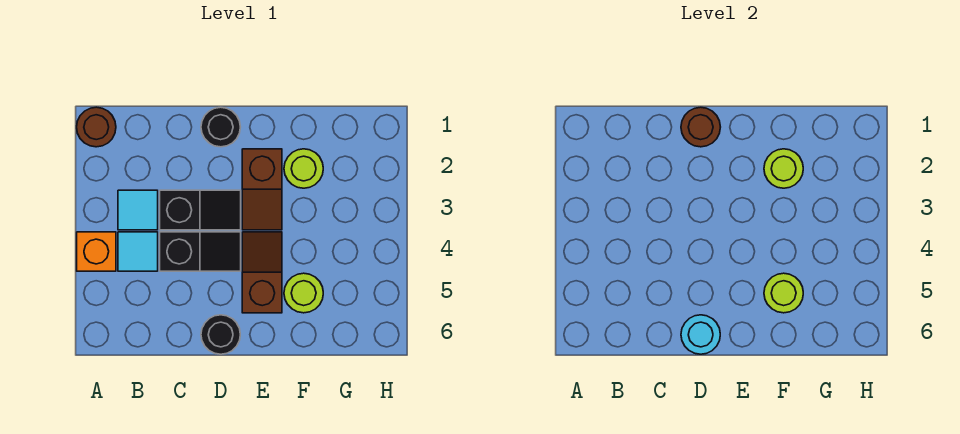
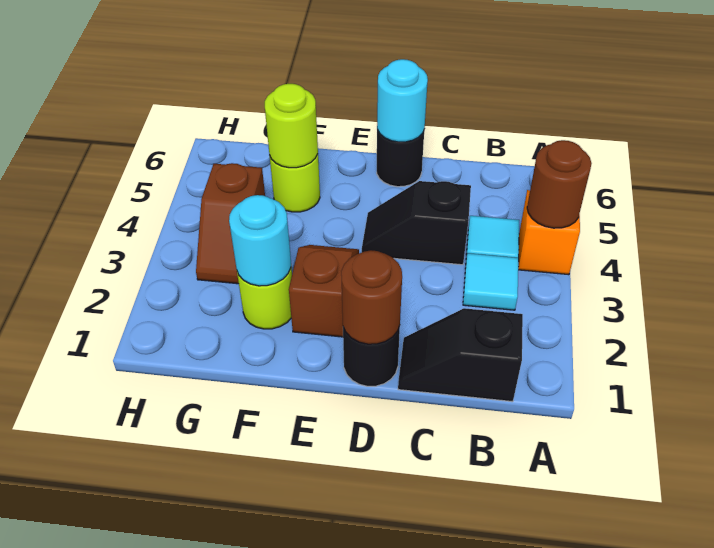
brown 1x1 round brick [77,107,116,147] -> brown 1x1 round brick moved to [527,140,592,228]
black 1x2 slope [160,190,241,230] -> black 1x2 slope moved to [398,308,523,402]
brown 1x2 slope [242,232,282,313] -> brown 1x2 slope moved to [196,163,265,284]
lime 1x1 round brick [764,149,803,188] -> cyan 1x1 round brick [229,195,291,286]

